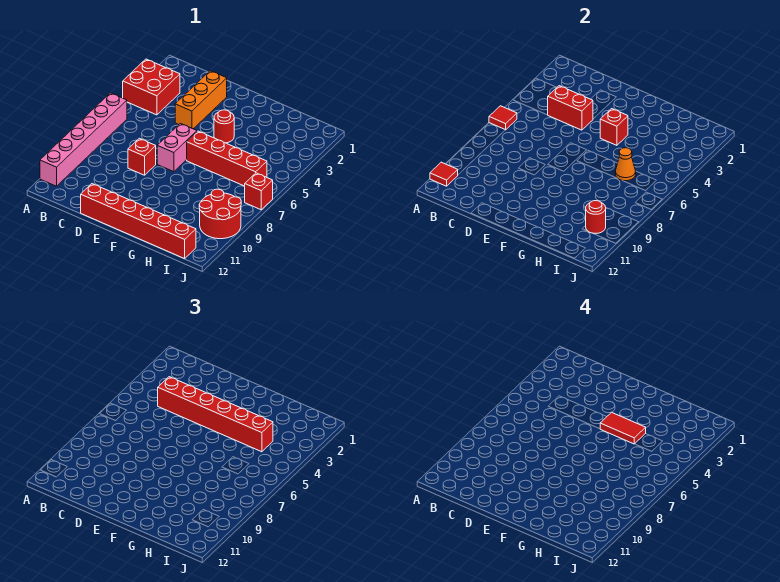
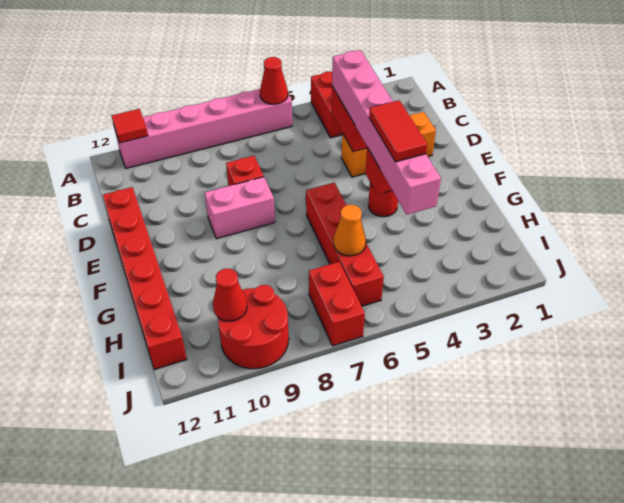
red 1x1 tile [489,106,517,130] -> red 1x1 cone [260,57,288,104]
red 1x6 brick [158,377,273,452] -> pink 1x6 brick [332,50,441,215]
pink 1x2 brick [157,123,197,172] -> pink 1x2 brick moved to [205,177,275,239]
red 1x1 round brick [586,201,606,233] -> red 1x1 cone [213,269,247,321]
red 1x1 brick [245,173,273,210] -> red 1x2 brick [309,262,365,346]

